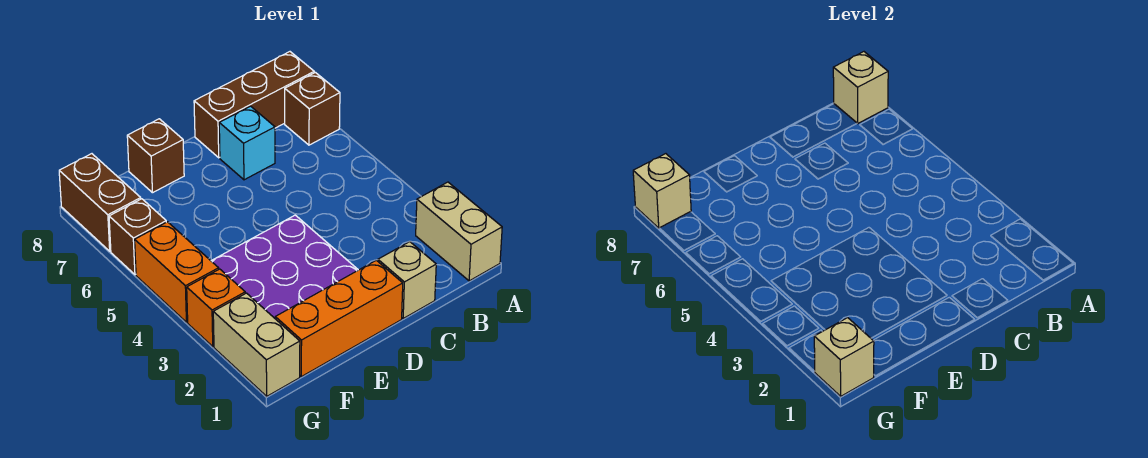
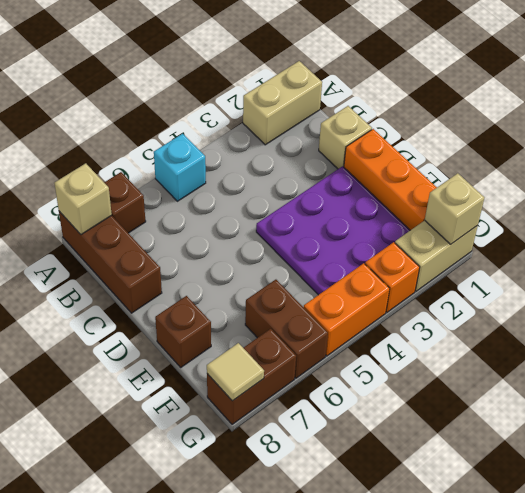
cyan 1x1 brick [219,106,275,180] -> cyan 1x1 brick moved to [154,134,206,201]
brown 1x1 brick [109,199,166,275] -> brown 1x2 brick [245,280,328,378]
tan 1x1 brick [633,154,691,228] -> tan 1x1 tile [207,343,264,401]

